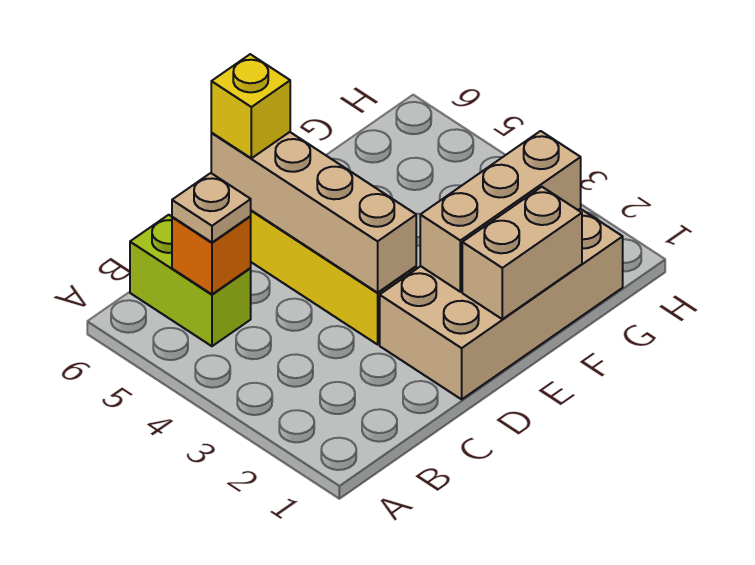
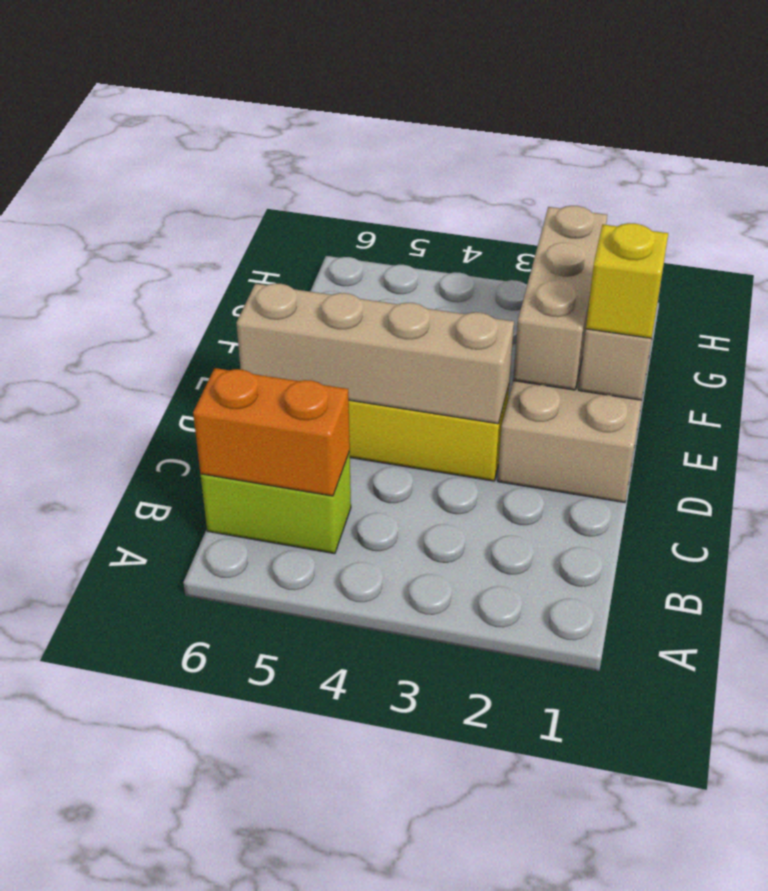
orange 1x1 brick [172,216,251,294] -> orange 1x2 brick [193,368,350,496]
tan 1x1 plate [172,173,251,242] -> none
yellow 1x1 brick [211,54,290,158] -> yellow 1x1 brick moved to [586,223,668,338]

